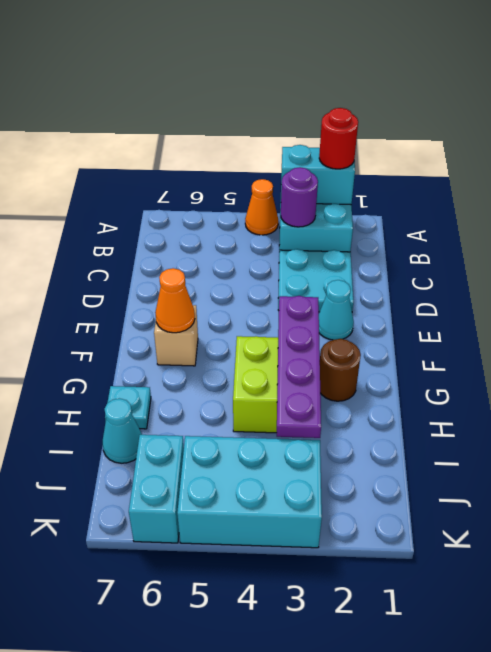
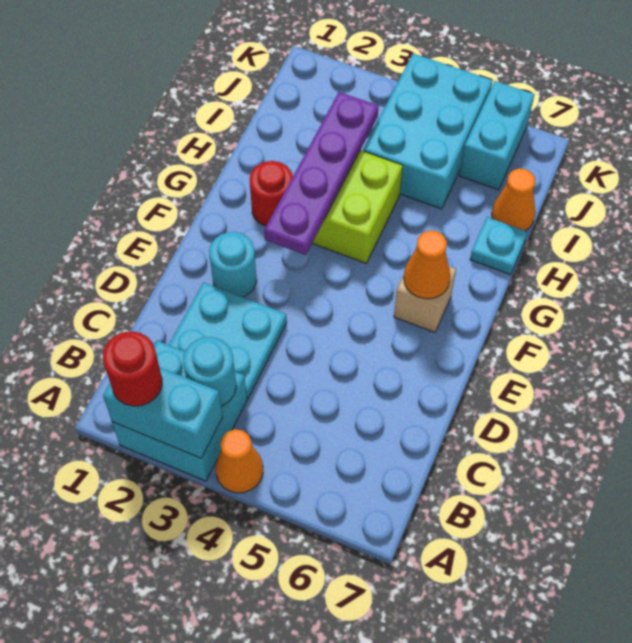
purple 1x1 round brick [281,167,318,227] -> cyan 1x1 round brick [183,337,236,406]
cyan 1x1 cone [319,280,354,340] -> cyan 1x1 round brick [209,232,257,297]
brown 1x1 round brick [320,339,361,401] -> red 1x1 round brick [250,161,293,226]
cyan 1x1 cone [103,399,142,463] -> orange 1x1 cone [492,168,535,231]
cyan 2x3 brick [177,436,322,548] -> cyan 2x3 brick turned to [363,54,493,209]

